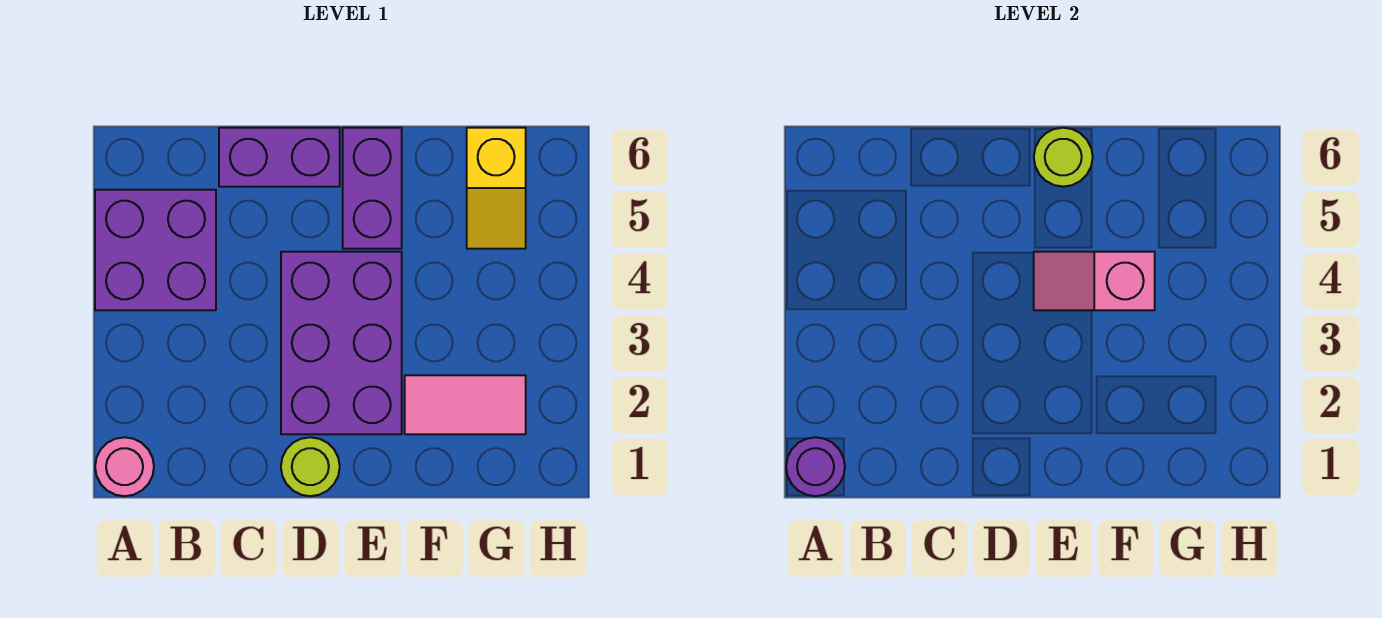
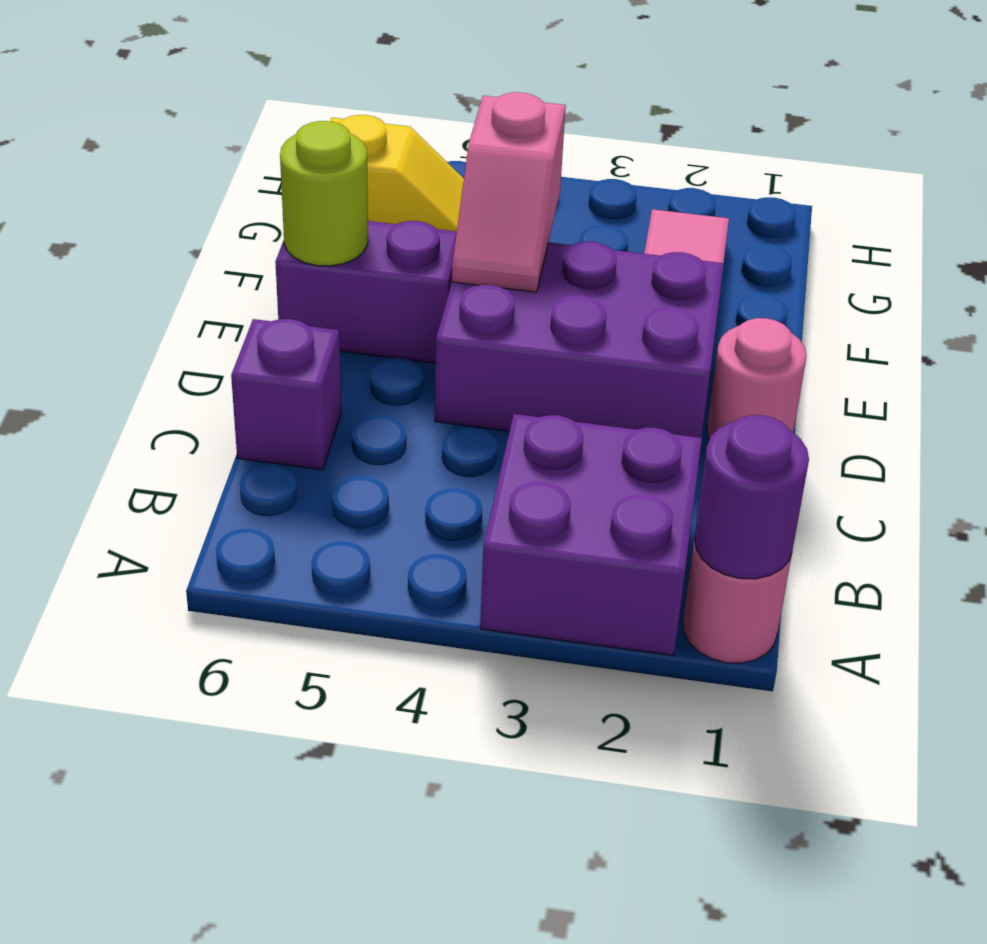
purple 2x2 brick [95,190,216,310] -> purple 2x2 brick moved to [480,414,702,656]
purple 1x2 brick [219,128,340,187] -> purple 1x1 brick [231,319,341,470]
lime 1x1 round brick [281,437,340,496] -> pink 1x1 round brick [707,318,807,439]

